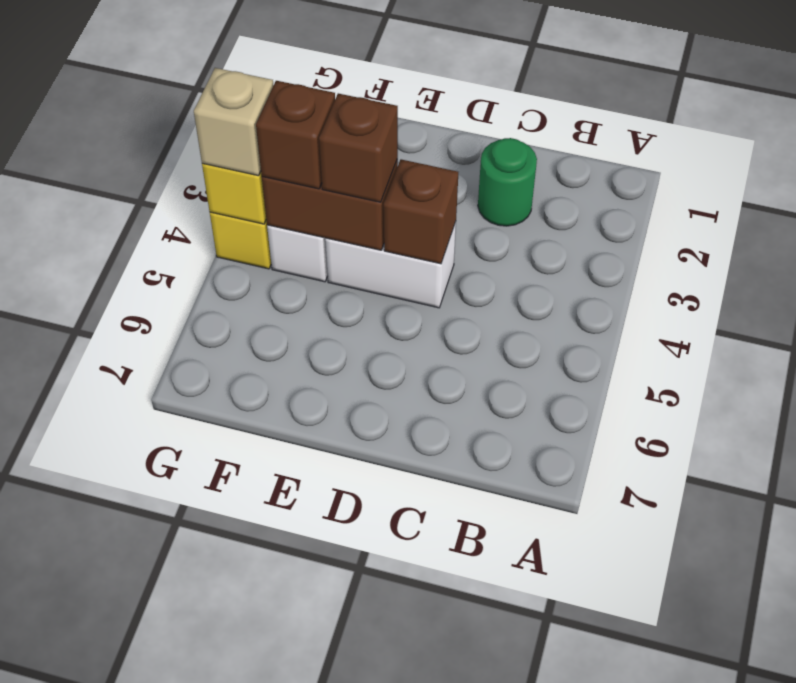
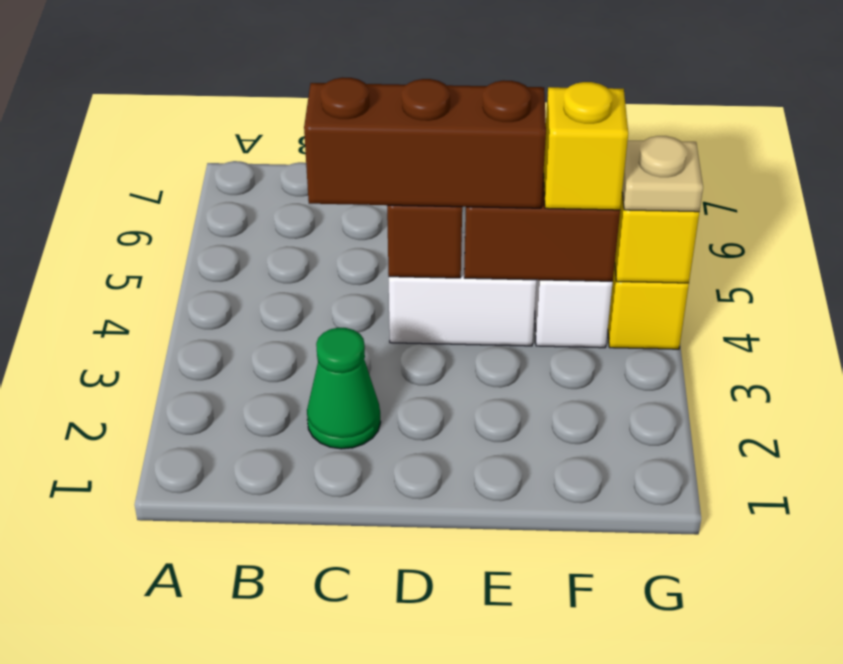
green 1x1 round brick [478,138,537,226] -> green 1x1 cone [307,328,381,449]
brown 1x1 brick [319,93,398,202] -> brown 1x3 brick [304,77,546,208]
brown 1x1 brick [256,81,335,189] -> yellow 1x1 brick [544,82,628,210]
tan 1x1 brick [194,68,274,176] -> tan 1x1 plate [622,136,703,212]

